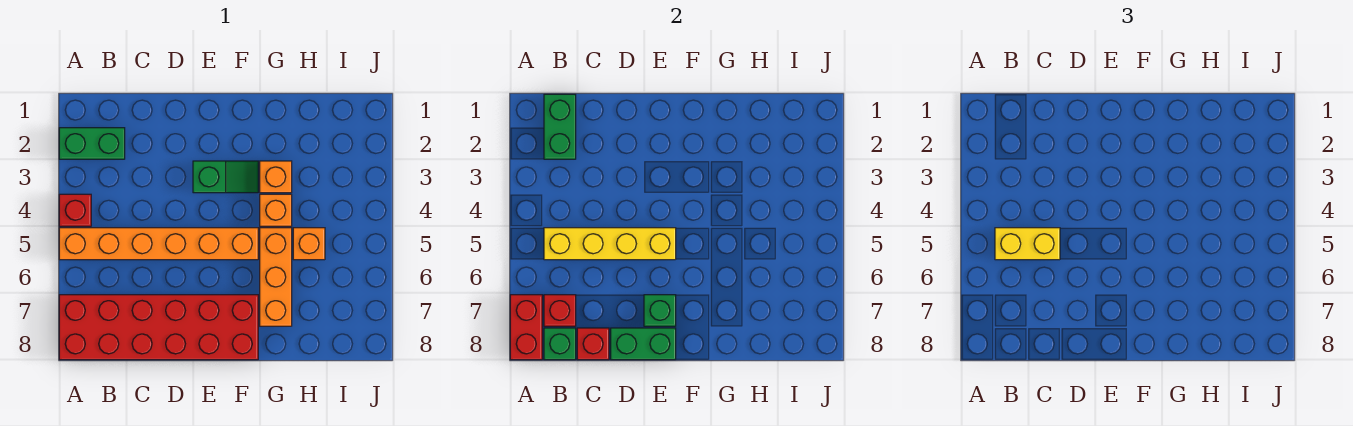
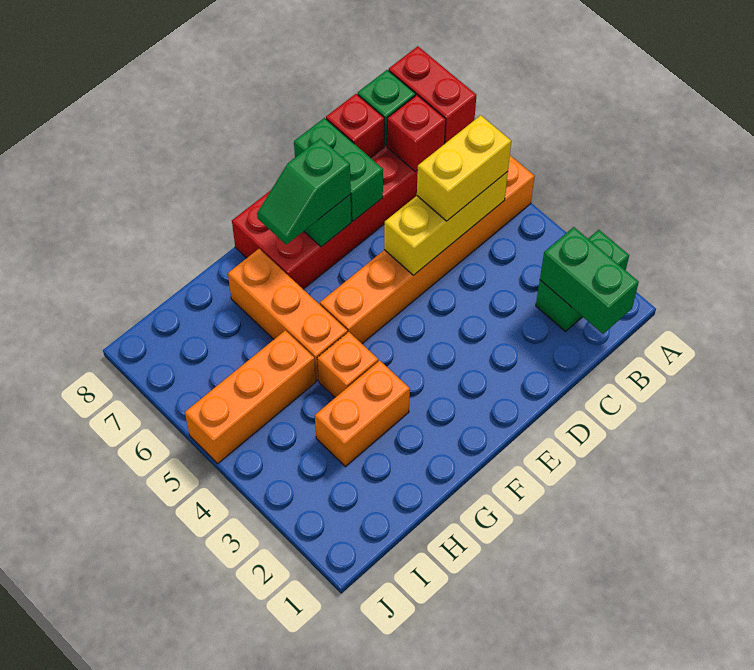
red 1x1 brick [59,194,91,226] -> none
yellow 1x4 brick [544,228,676,260] -> yellow 1x3 brick [384,172,508,275]
green 1x2 brick [611,328,676,360] -> green 1x2 brick turned to [294,118,383,221]
green 1x2 slope [193,161,258,193] -> green 1x2 slope moved to [257,138,351,245]
orange 1x1 brick [260,161,292,193] -> orange 1x2 brick [315,361,410,467]
orange 1x1 brick [293,228,325,260] -> orange 1x3 brick [185,330,316,463]

